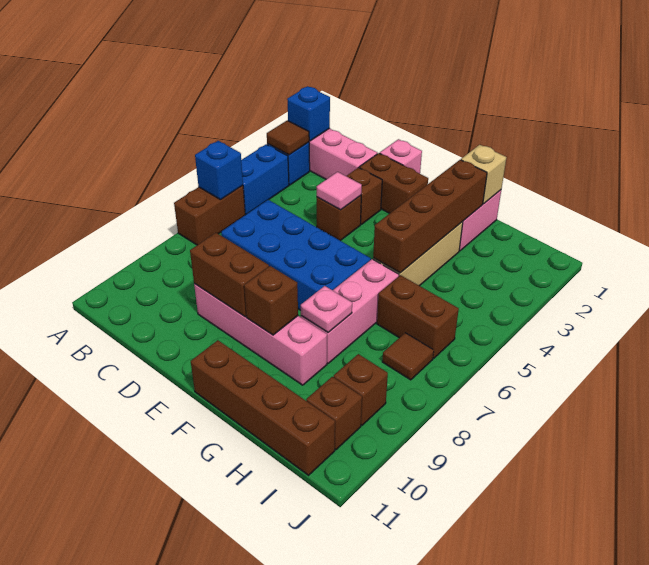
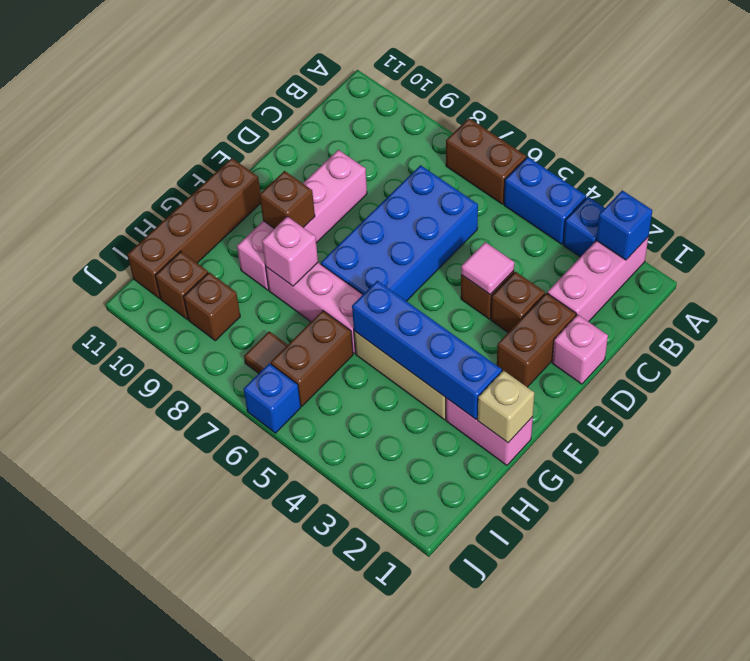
brown 1x1 tile [267,121,309,155] -> none
blue 1x1 brick [195,141,243,200] -> blue 1x1 brick moved to [244,363,301,433]
brown 1x2 brick [190,233,269,317] -> none
brown 1x4 brick [373,160,487,273] -> blue 1x4 brick [352,281,502,419]
pink 1x1 plate [301,286,352,332] -> pink 1x1 brick [262,216,318,286]

